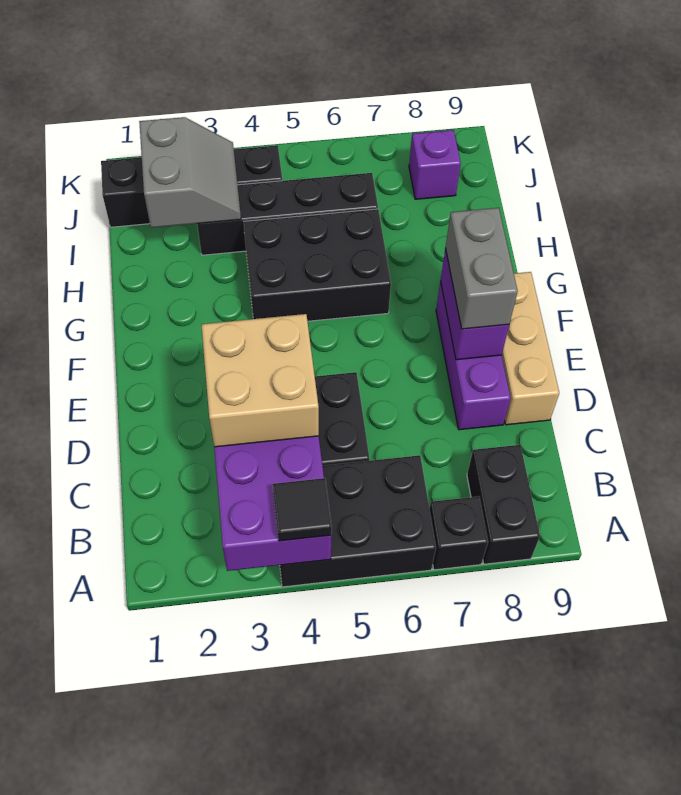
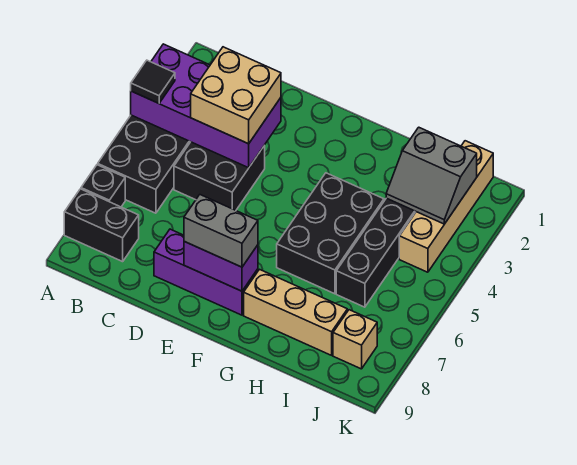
tan 1x3 brick [502,272,559,425] -> tan 1x3 brick moved to [244,269,347,355]
black 1x4 brick [101,145,282,227] -> tan 1x4 brick [399,141,493,272]
purple 1x1 brick [409,130,461,199] -> tan 1x1 brick [333,310,377,369]

